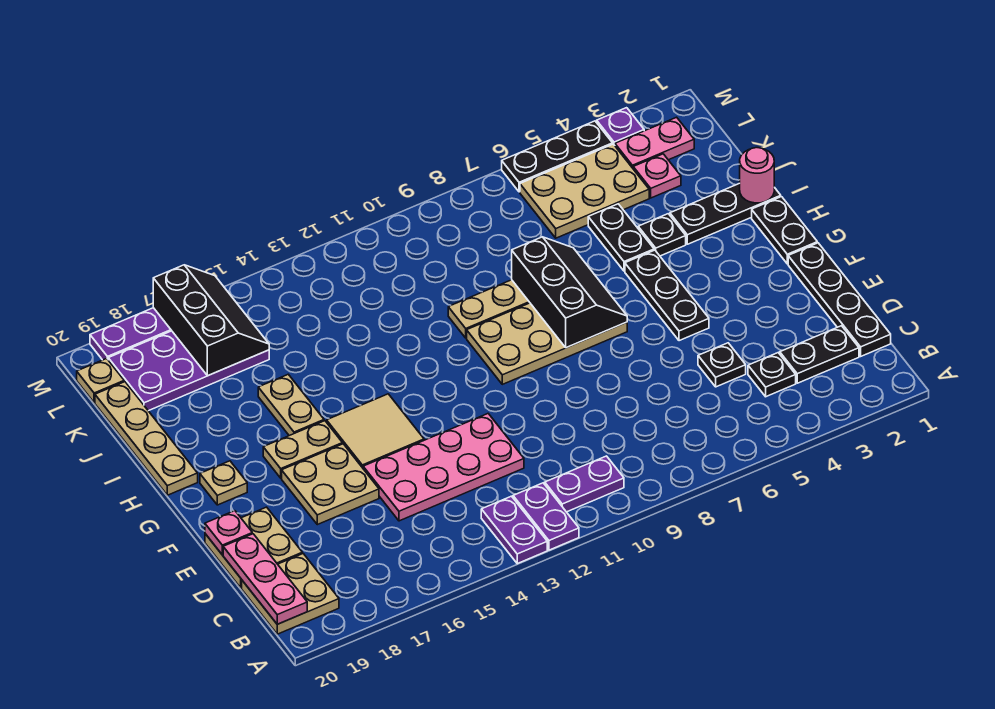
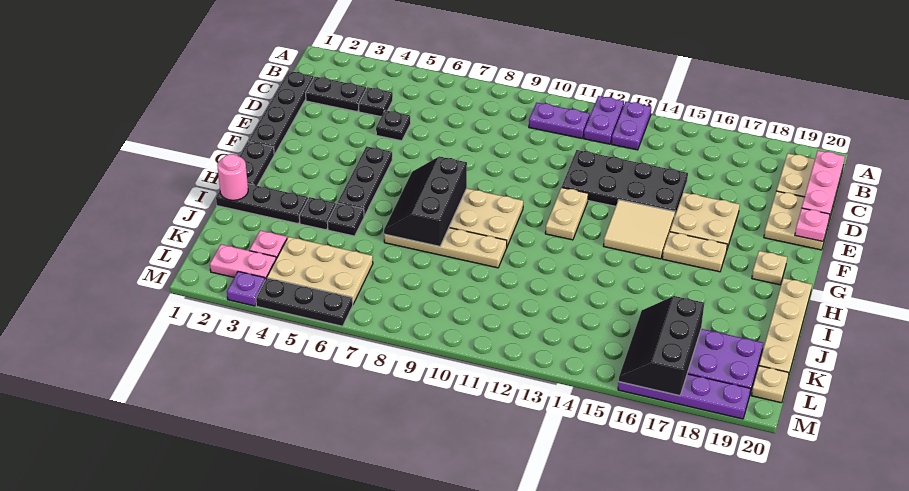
pink 2x4 plate [363,414,524,521] -> black 2x4 plate [562,150,688,214]
tan 1x2 plate [258,374,324,436] -> tan 1x2 plate moved to [545,188,588,240]
black 1x2 plate [588,204,654,271] -> black 1x1 plate [327,203,364,236]

